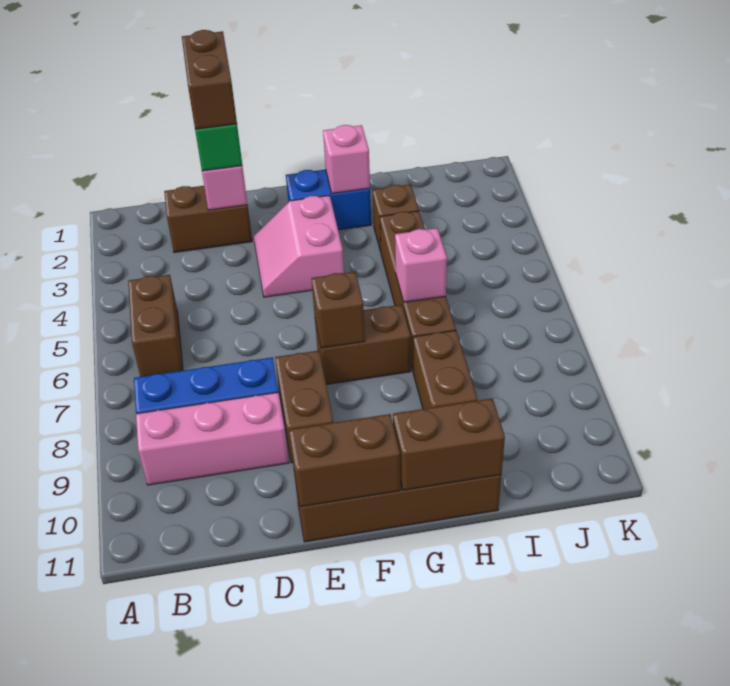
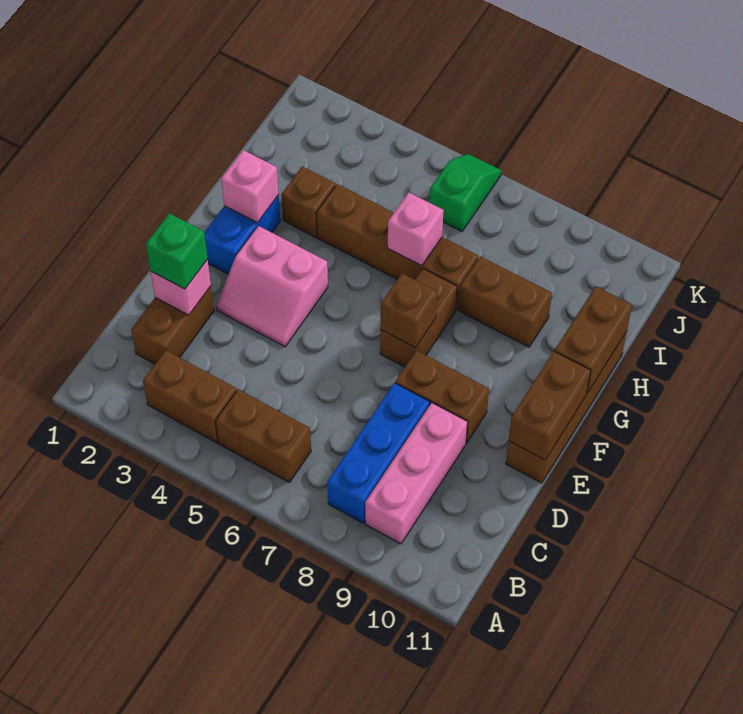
brown 1x2 brick [182,30,237,129] -> brown 1x2 brick moved to [143,350,237,443]
none -> green 1x2 slope [429,154,502,231]

